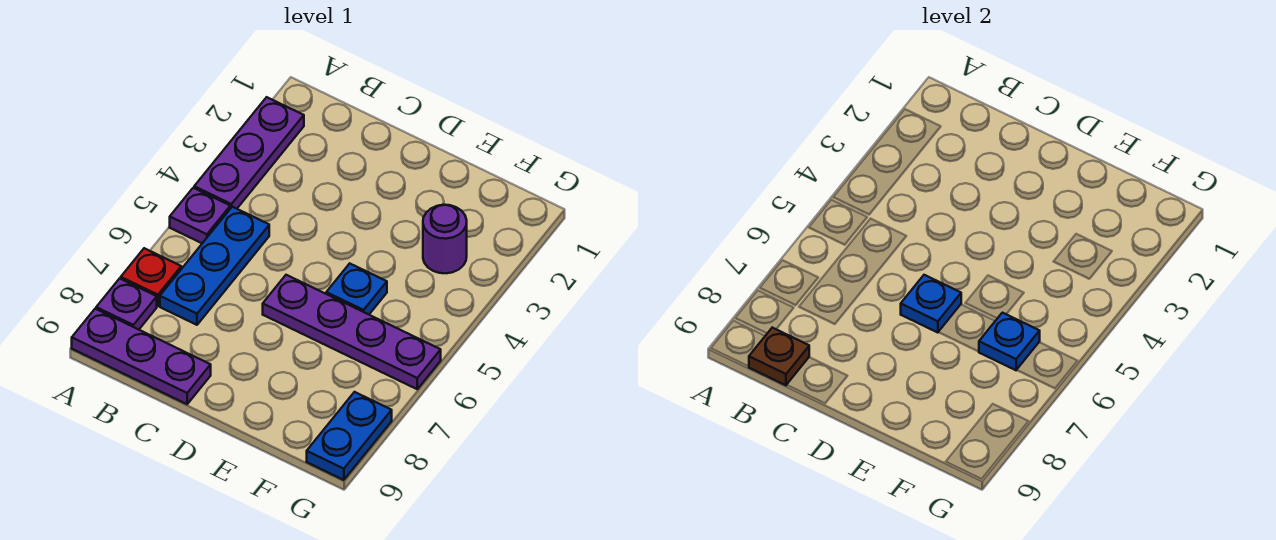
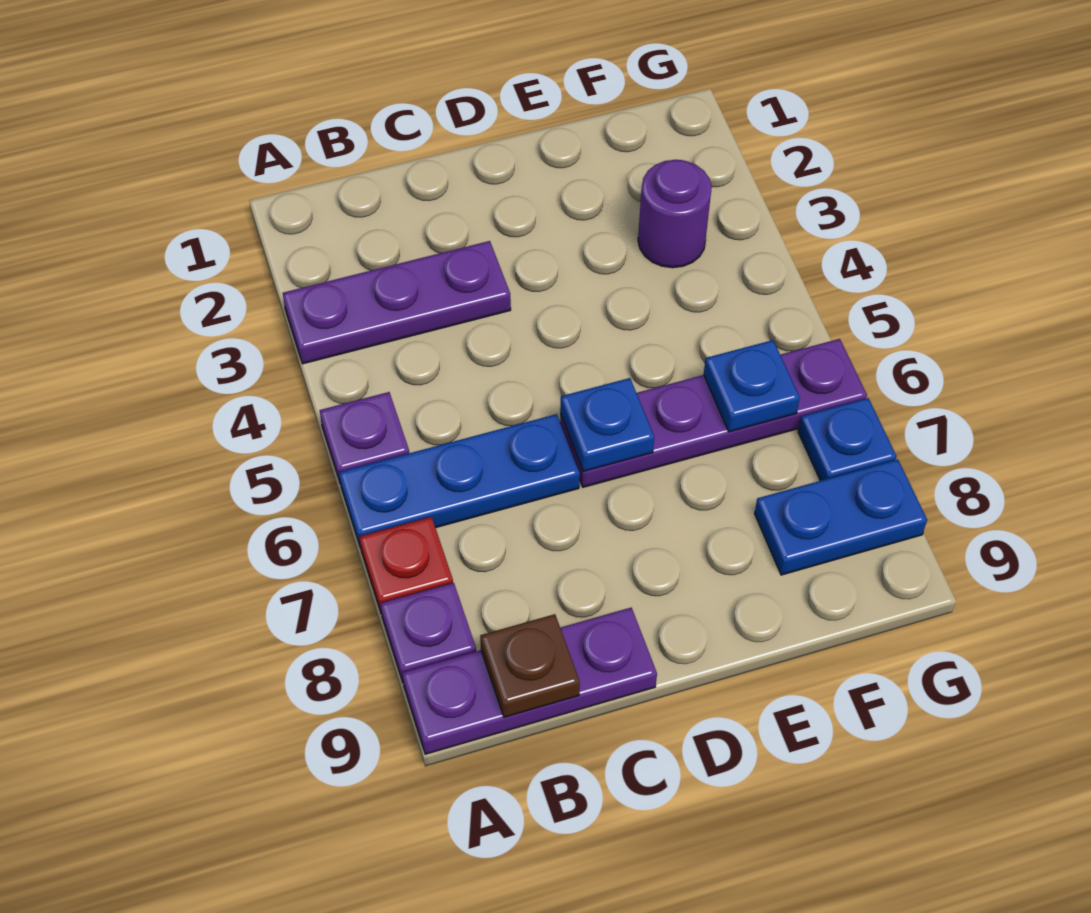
purple 1x3 plate [194,97,304,209] -> purple 1x3 plate turned to [283,241,511,364]
blue 1x3 plate [160,207,269,325] -> blue 1x3 plate turned to [339,414,580,548]
blue 1x1 plate [326,264,387,314] -> blue 1x1 plate moved to [798,398,896,481]
blue 1x2 plate [307,392,392,480] -> blue 1x2 plate turned to [755,459,927,575]

